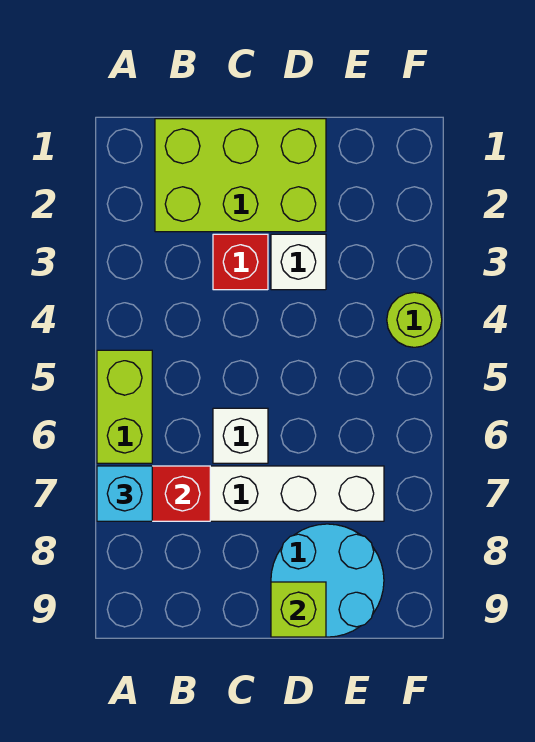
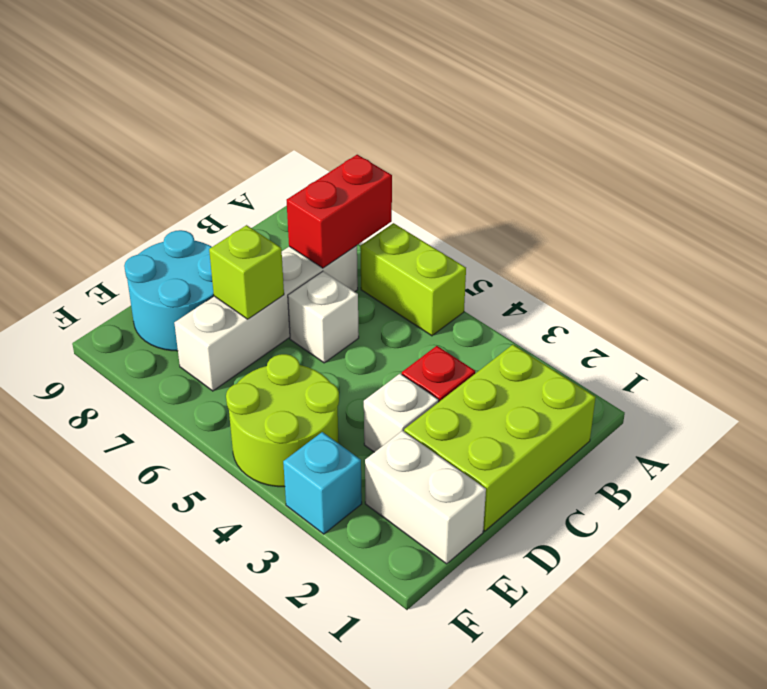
cyan 1x1 brick [97,466,152,521] -> cyan 1x1 brick moved to [283,432,362,534]
lime 1x1 brick [271,582,326,637] -> lime 1x1 brick moved to [209,225,284,319]
none -> white 1x2 brick [365,430,486,564]
lime 1x1 round brick [387,292,442,347] -> lime 2x2 round brick [226,354,339,487]

